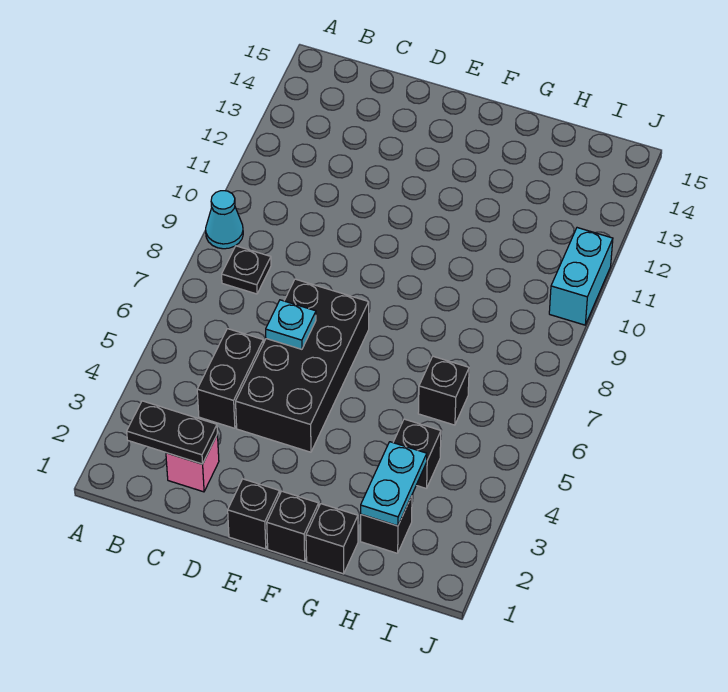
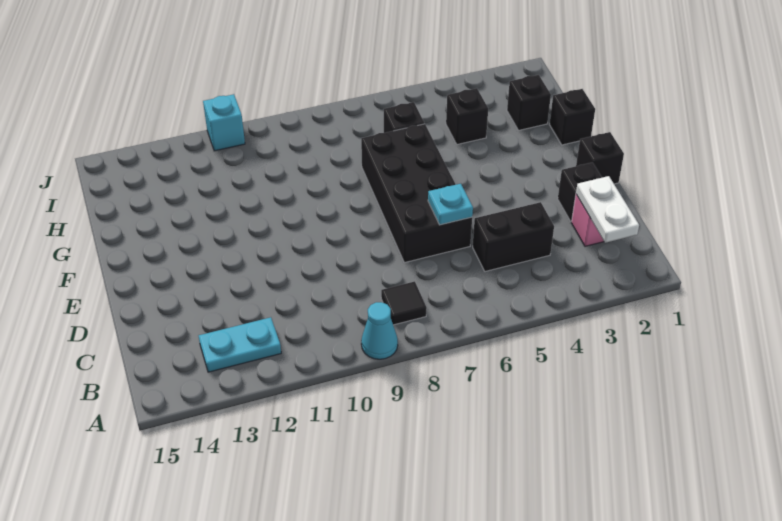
black 1x2 plate [127,401,217,464] -> white 1x2 plate [576,176,639,243]
black 1x1 plate [222,246,271,294] -> black 1x1 tile [381,281,427,325]
black 2x4 brick [236,279,369,452] -> black 2x4 brick turned to [361,124,472,263]
black 1x1 brick [267,491,319,561] -> black 1x1 brick moved to [558,162,602,222]
cyan 1x2 plate [361,442,427,526] -> cyan 1x2 plate moved to [199,317,281,372]
cyan 1x2 brick [549,228,613,325] -> cyan 1x1 brick [203,94,245,151]

